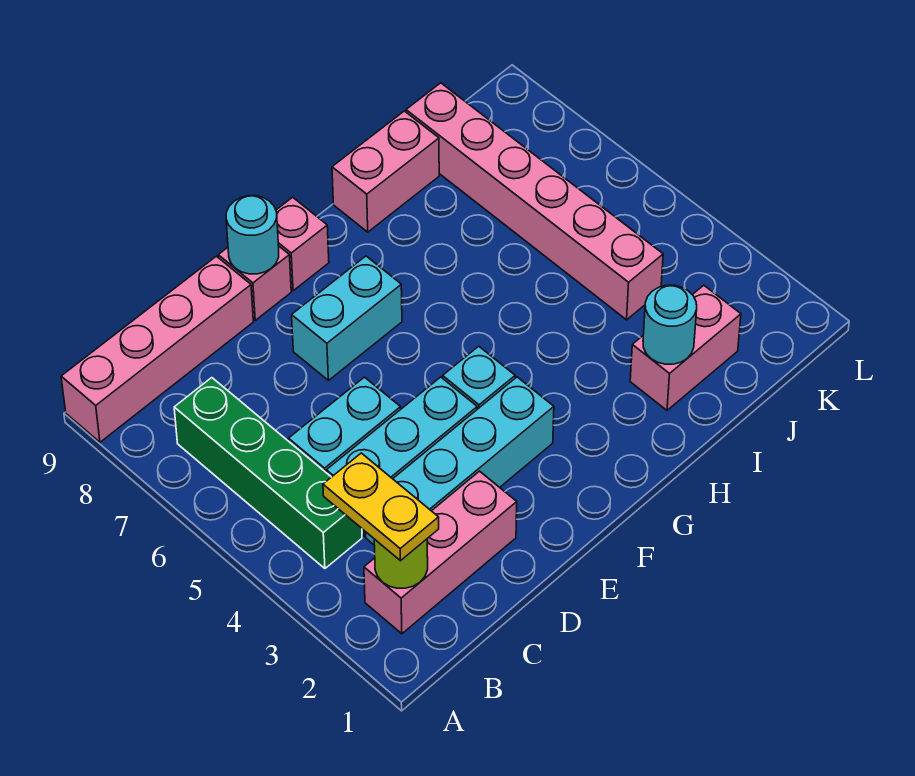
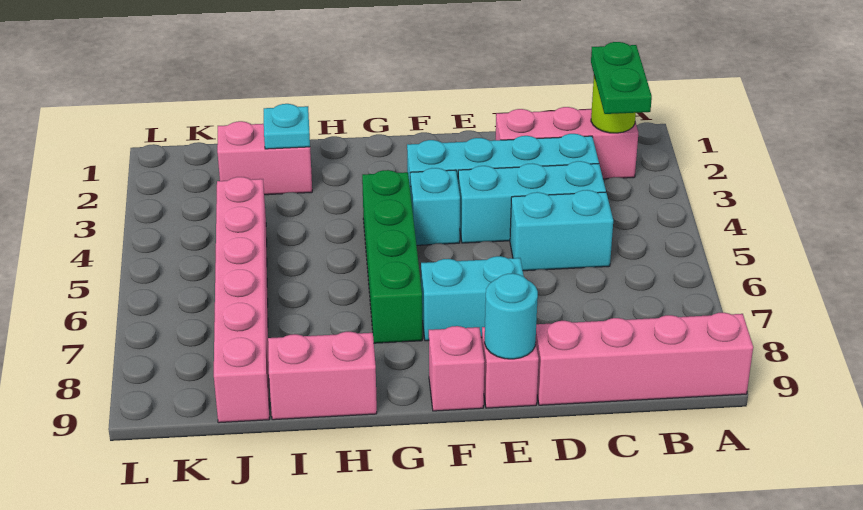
yellow 1x2 plate [323,453,439,561] -> green 1x2 plate [591,42,652,114]
green 1x4 brick [174,378,362,568] -> green 1x4 brick moved to [362,170,422,343]
cyan 1x1 round brick [643,285,697,364] -> cyan 1x1 plate [264,104,310,149]

